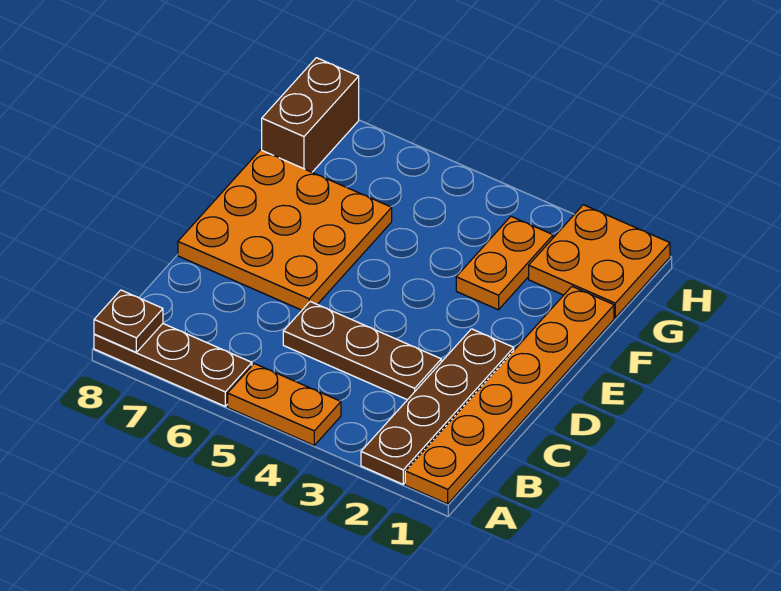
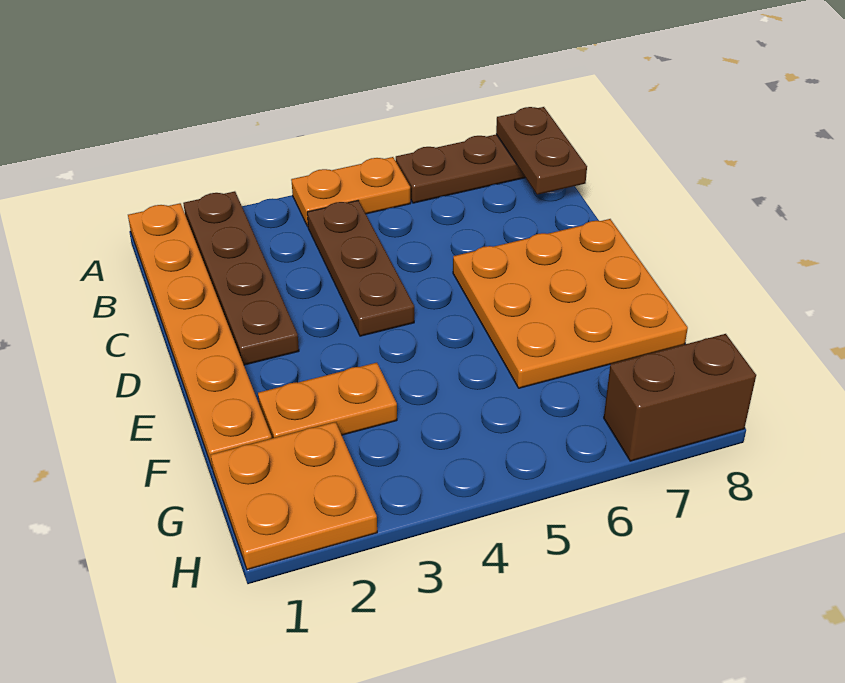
brown 1x1 plate [94,290,163,352] -> brown 1x2 plate [496,107,587,195]
brown 1x3 plate [283,302,441,400] -> brown 1x3 plate turned to [307,201,414,336]
orange 1x2 plate [456,217,553,310] -> orange 1x2 plate turned to [258,363,397,438]
brown 1x2 brick [262,58,359,172] -> brown 1x2 brick turned to [604,334,756,461]

